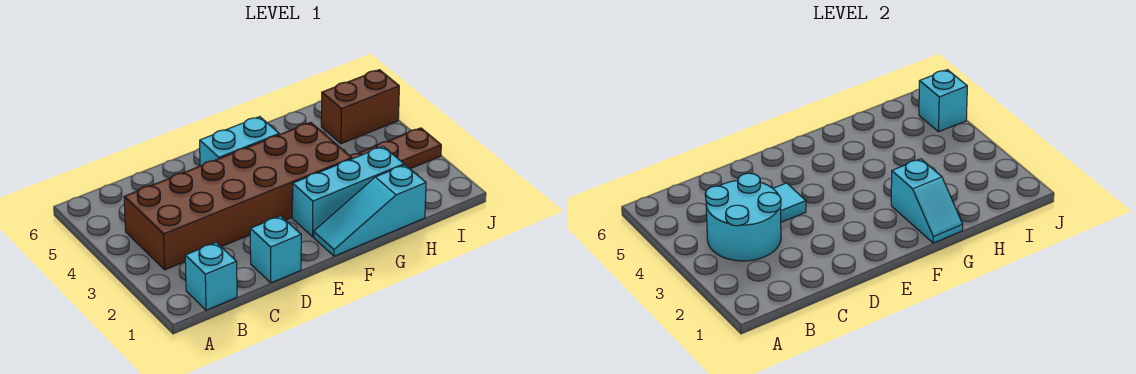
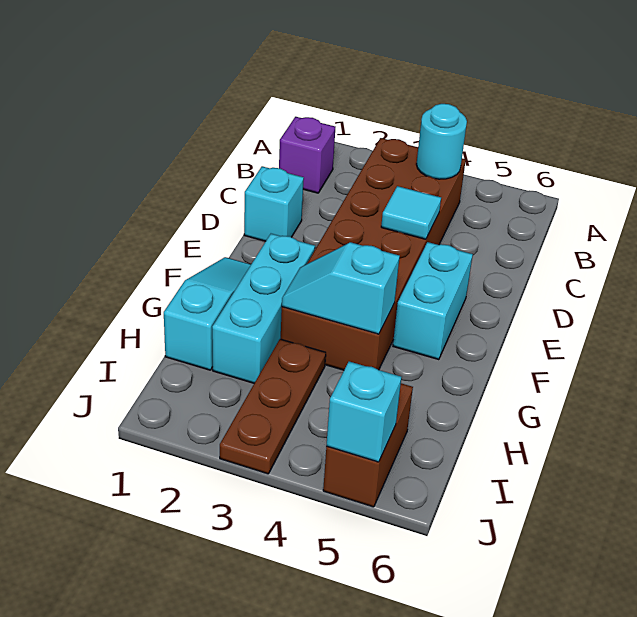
cyan 1x1 brick [185,242,237,310] -> purple 1x1 brick [279,117,335,193]
cyan 2x2 round brick [705,173,781,261] -> cyan 1x1 round brick [416,104,467,179]
cyan 1x2 slope [891,159,963,243] -> cyan 1x2 slope moved to [282,242,400,334]

